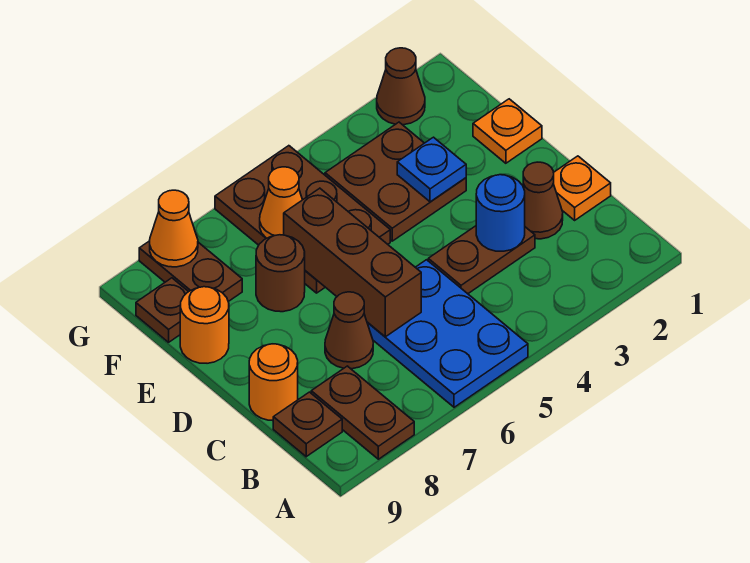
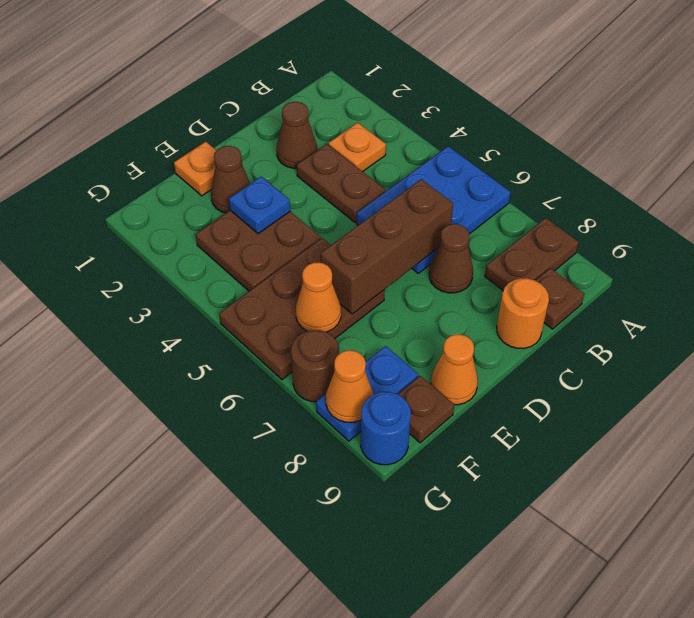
orange 1x1 plate [553,156,611,220] -> orange 1x1 plate moved to [328,123,386,172]
blue 1x1 round brick [476,175,525,251] -> blue 1x1 round brick moved to [361,392,411,465]
brown 1x1 round brick [256,235,305,312] -> brown 1x1 round brick moved to [291,330,339,402]
orange 1x1 round brick [180,287,229,363] -> orange 1x1 cone [431,334,478,405]
brown 1x2 plate [139,241,242,302] -> blue 1x2 plate [316,346,419,441]
brown 1x1 cone [377,48,425,125] -> brown 1x1 cone moved to [211,146,250,213]

